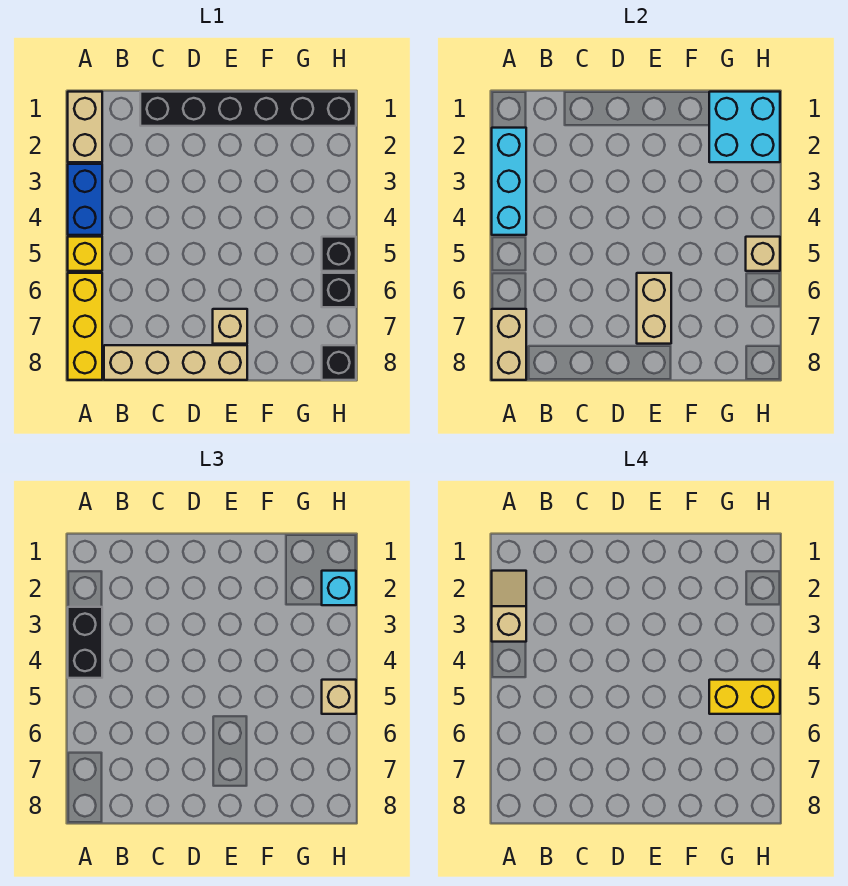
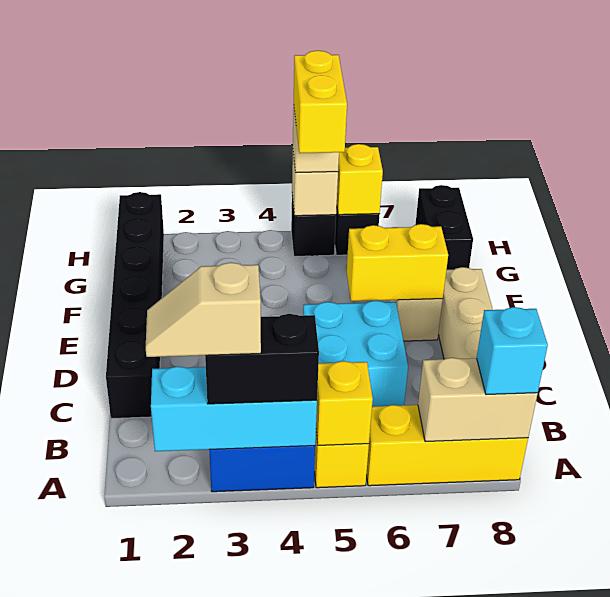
tan 1x2 brick [68,92,102,162] -> none
none -> yellow 1x1 brick [316,361,373,445]
tan 1x2 brick [637,273,671,344] -> yellow 1x2 brick [347,224,448,301]
cyan 2x2 brick [709,92,780,162] -> cyan 2x2 brick moved to [303,301,408,407]
cyan 1x1 brick [322,571,356,605] -> cyan 1x1 brick moved to [477,307,548,395]
none -> yellow 1x1 brick [337,144,383,215]
black 1x1 brick [322,345,356,380] -> black 1x2 brick [415,185,473,270]

